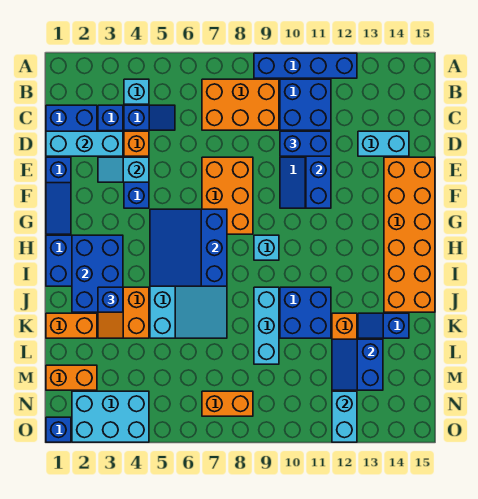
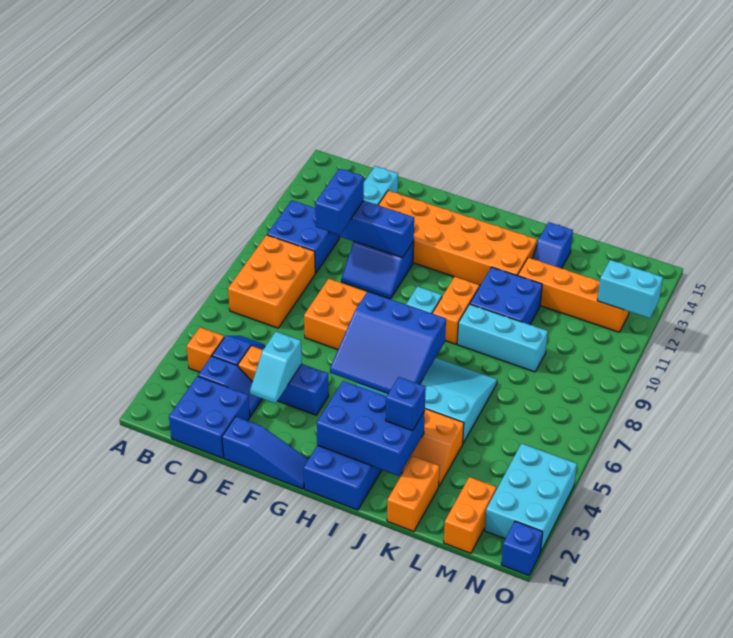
blue 1x4 brick [254,53,357,78] -> none
cyan 1x1 brick [124,79,149,104] -> orange 1x1 brick [187,327,224,372]
cyan 1x3 brick [46,131,123,156] -> none
orange 2x6 brick [384,157,435,312] -> orange 2x6 brick moved to [379,191,537,285]
blue 2x2 slope [332,339,383,390] -> none
orange 1x2 brick [202,391,253,416] -> orange 1x2 brick moved to [432,277,479,344]

